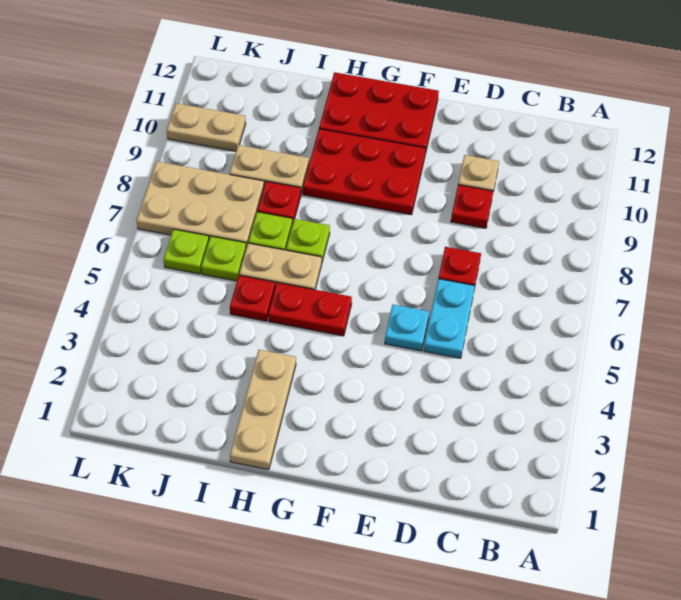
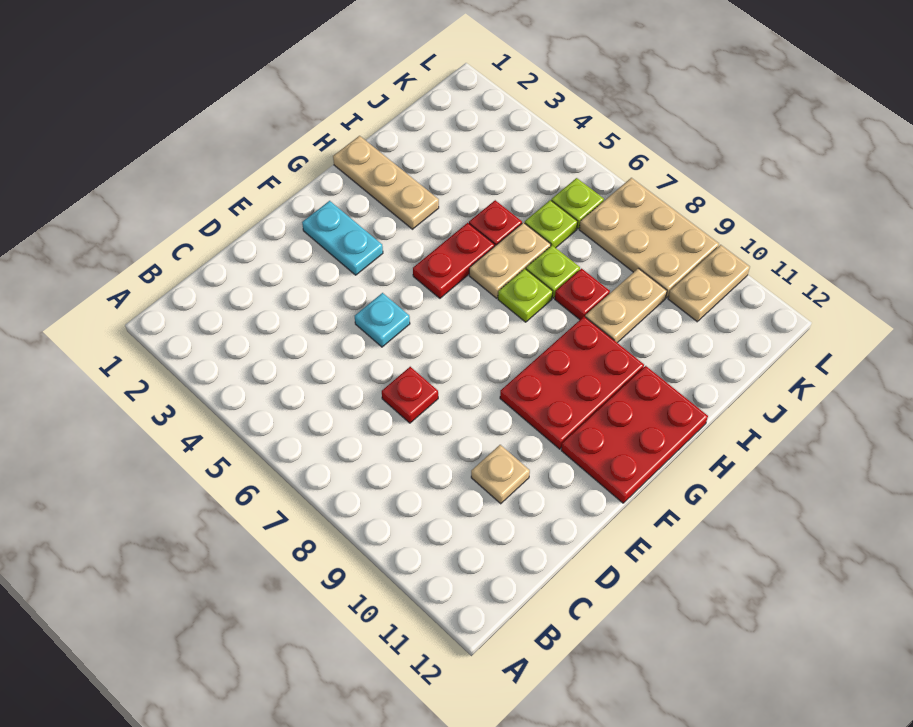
cyan 1x2 plate [424,279,475,358] -> cyan 1x2 plate moved to [302,201,383,275]
red 1x1 plate [451,185,493,228] -> none
tan 2x3 plate [136,161,264,248] -> tan 2x3 plate turned to [579,178,719,298]

